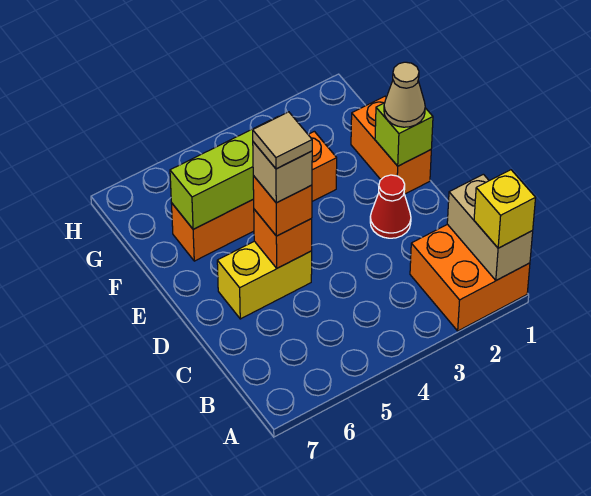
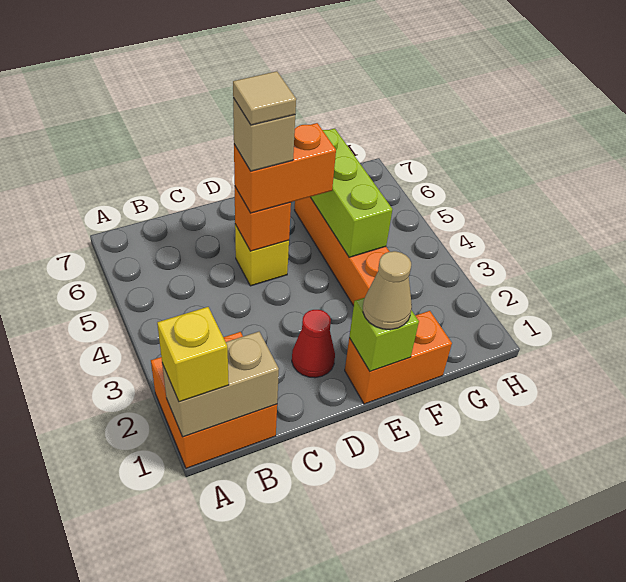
yellow 1x2 brick [217,241,312,319] -> yellow 1x1 brick [235,224,289,286]
orange 1x1 brick [253,176,312,236] -> orange 1x2 brick [234,123,336,213]

